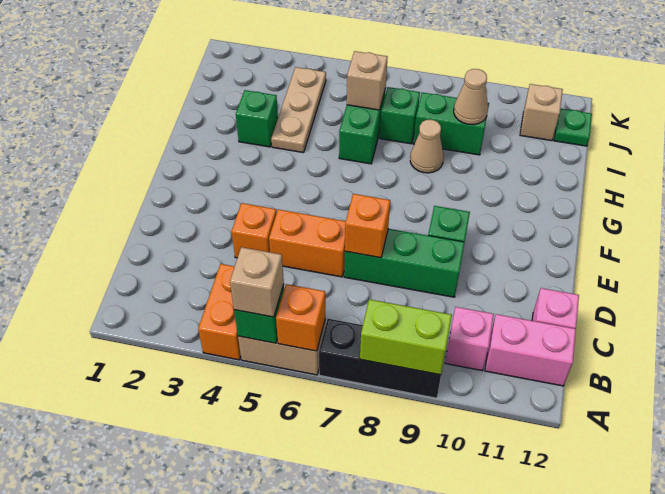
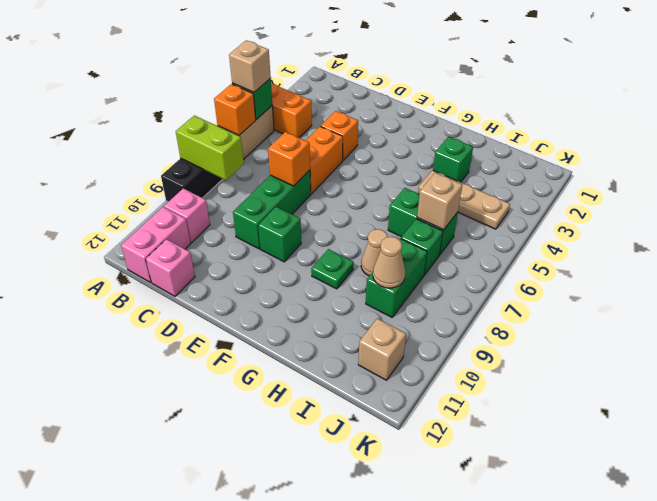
lime 1x2 brick [360,299,452,375] -> lime 1x2 brick turned to [176,116,244,180]
green 1x1 plate [554,109,592,146] -> green 1x1 plate moved to [311,249,354,289]

